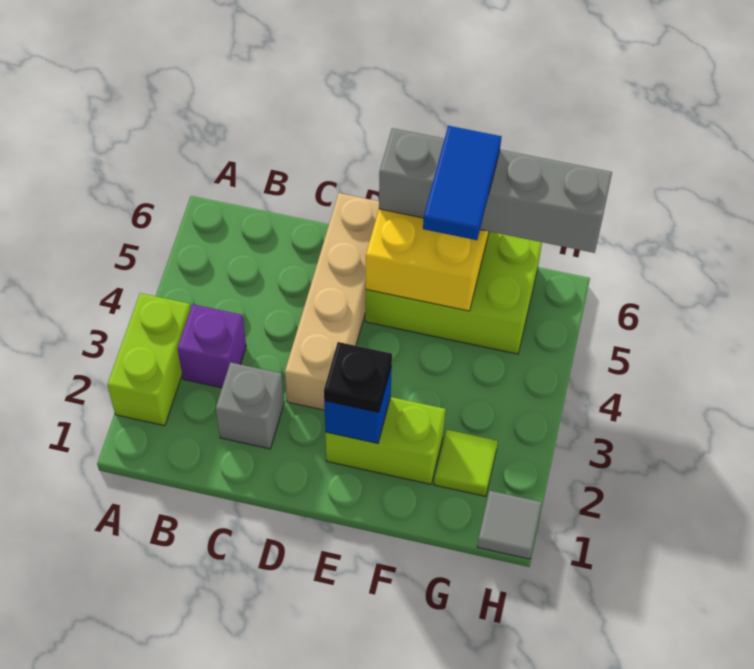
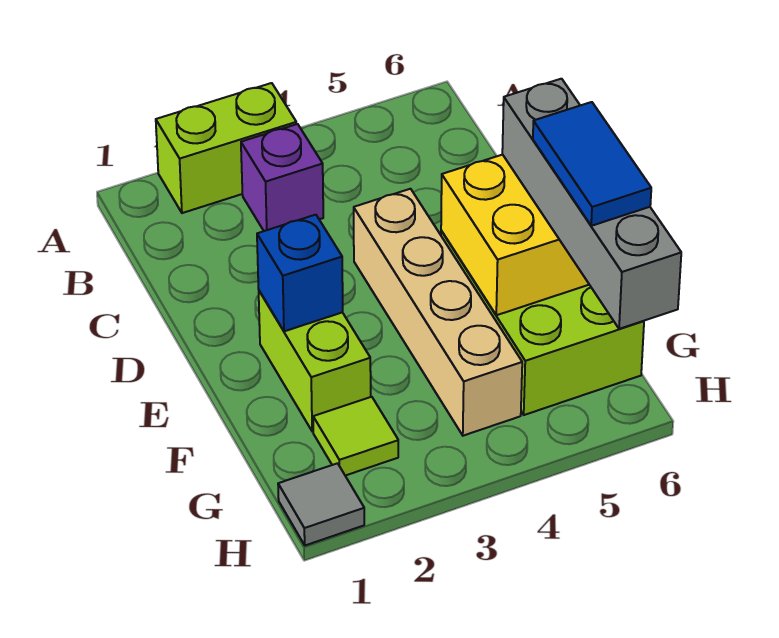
grey 1x1 brick [216,362,284,449] -> none
tan 1x4 brick [285,193,379,410] -> tan 1x4 brick turned to [354,189,522,436]
black 1x1 plate [324,342,392,413] -> none
blue 1x2 tile [423,126,502,240] -> blue 1x2 tile turned to [533,102,651,226]

